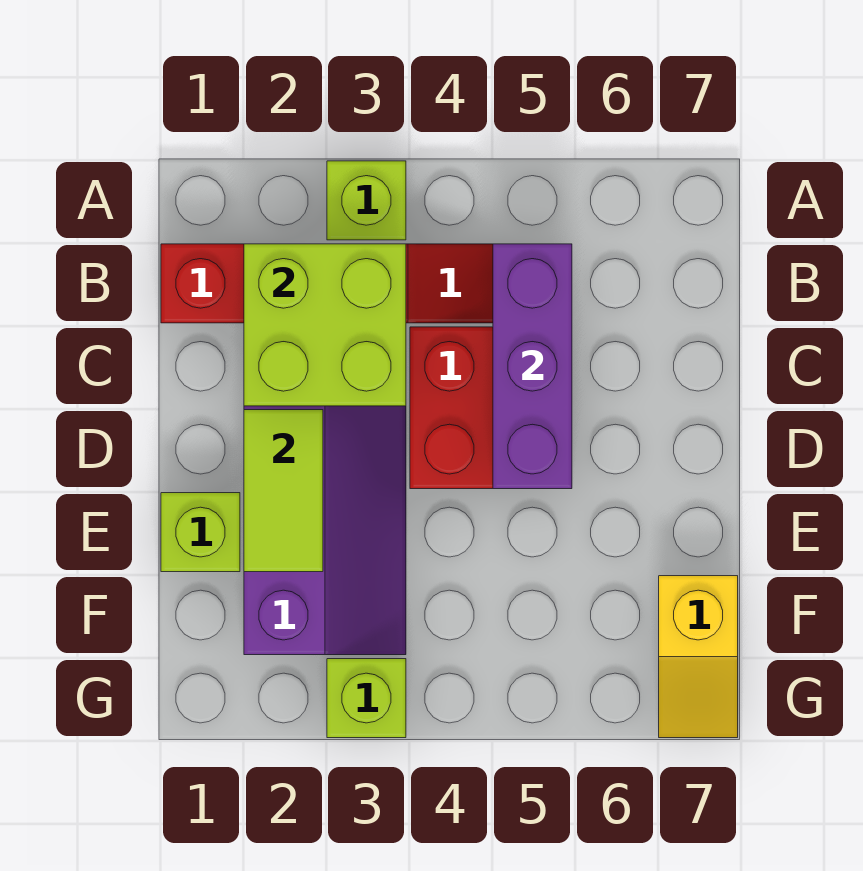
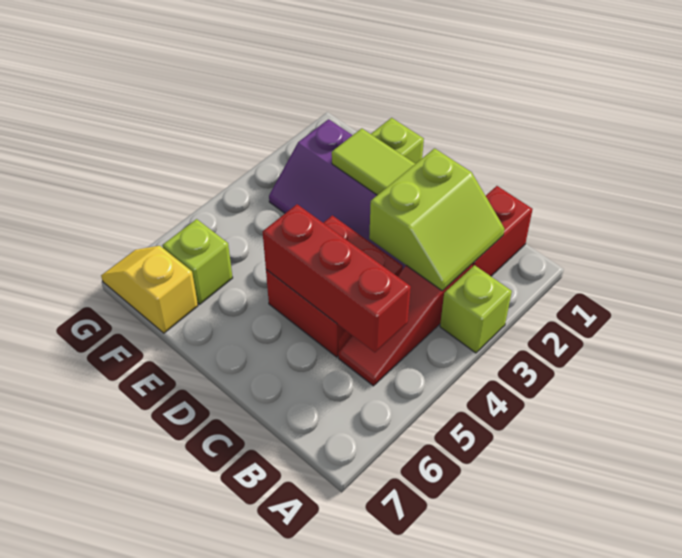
lime 2x2 brick [244,244,406,406] -> lime 2x2 slope [369,148,505,291]
purple 1x3 brick [493,244,572,489] -> red 1x3 brick [263,204,411,352]
lime 1x1 brick [327,659,406,738] -> lime 1x1 brick moved to [162,219,233,304]

